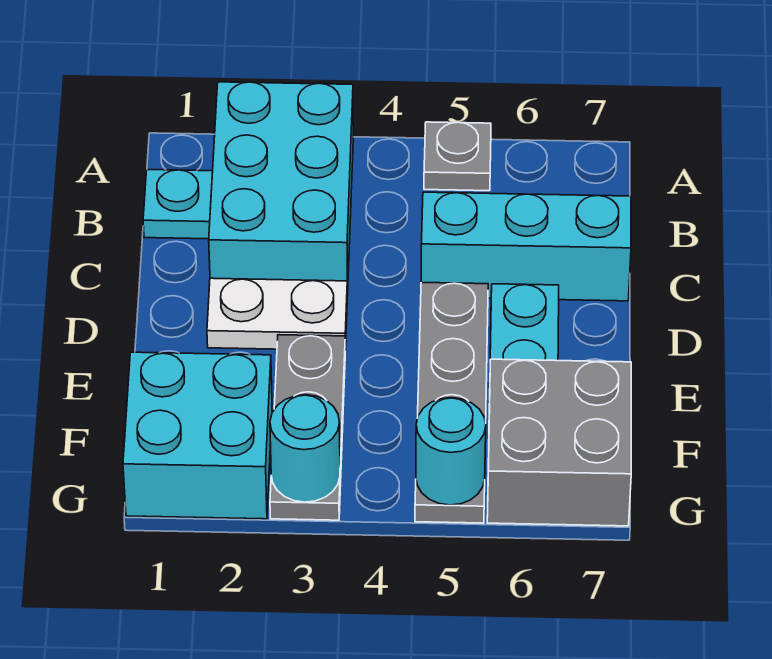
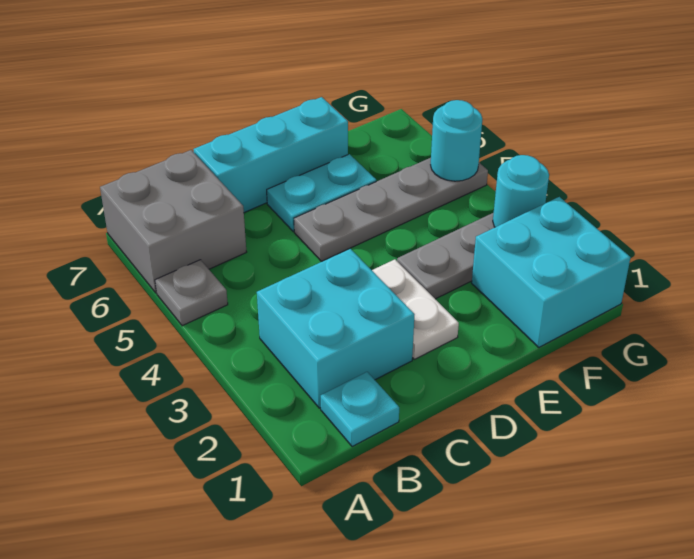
cyan 2x3 brick [209,82,353,295] -> cyan 2x2 brick [257,249,415,408]
cyan 1x3 brick [421,192,631,301] -> cyan 1x3 brick turned to [193,97,348,213]
grey 2x2 brick [487,359,631,526] -> grey 2x2 brick moved to [100,150,246,293]

